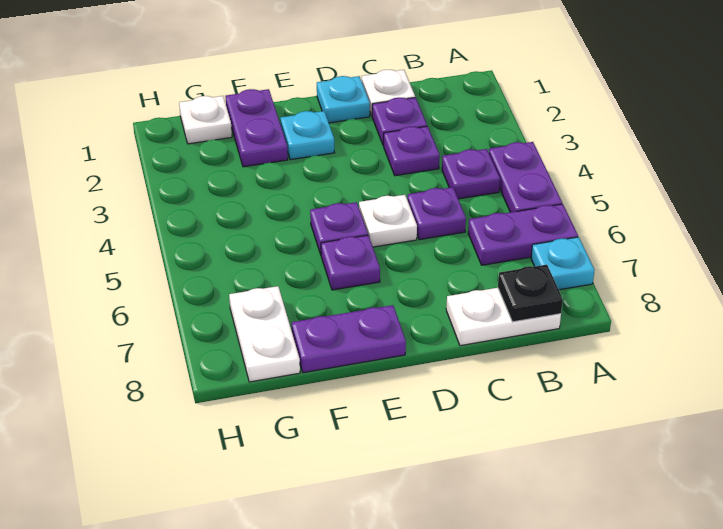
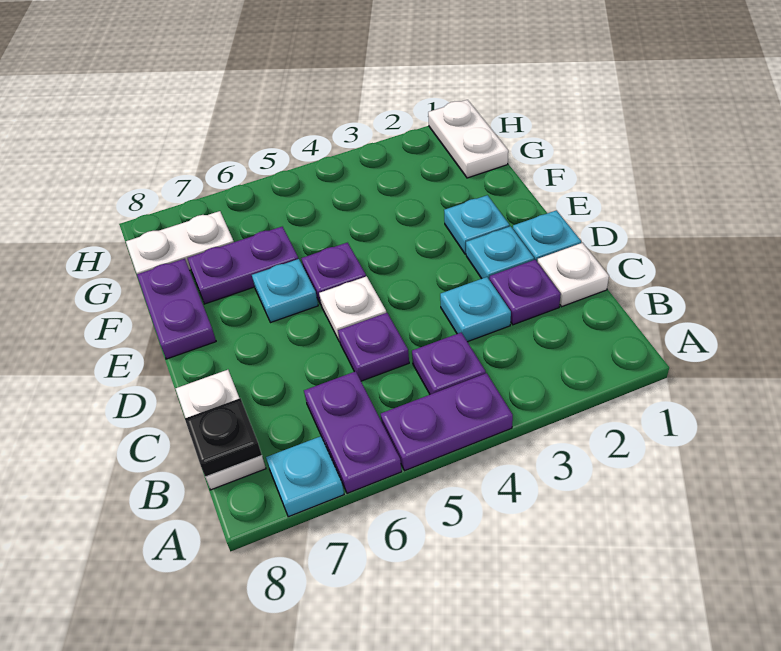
purple 1x1 plate [384,126,440,176] -> cyan 1x1 plate [440,277,511,342]
none -> cyan 1x1 plate [466,226,534,279]
purple 1x1 plate [321,235,380,290] -> cyan 1x1 plate [252,259,318,323]
purple 1x2 plate [225,89,288,167] -> purple 1x2 plate moved to [187,227,298,304]
white 1x1 plate [179,96,232,144] -> white 1x2 plate [428,100,508,178]

